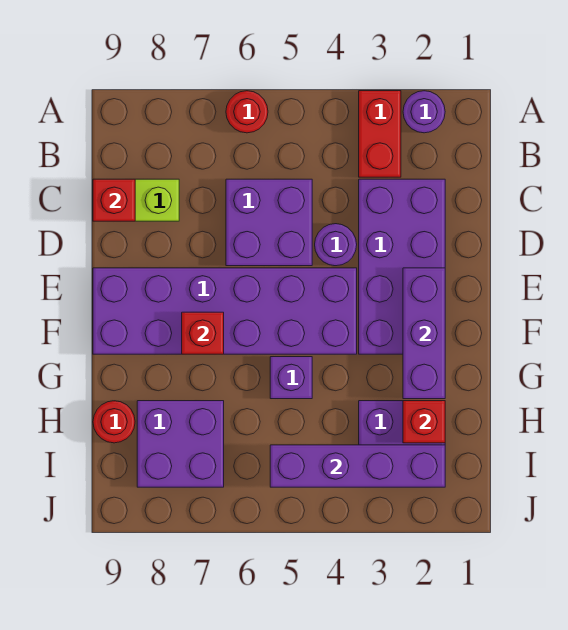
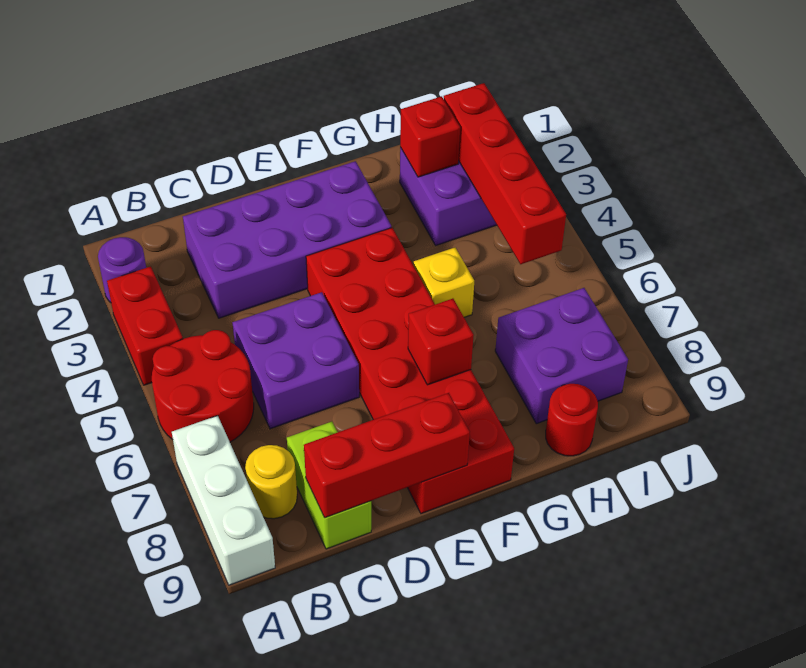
red 1x2 brick [359,91,401,177] -> red 1x2 brick turned to [107,266,183,385]
red 1x1 round brick [226,91,268,133] -> red 2x2 round brick [152,330,254,442]
none -> white 1x3 brick [172,416,275,585]
none -> yellow 1x1 round brick [245,445,297,519]
red 1x1 brick [93,179,135,221] -> red 1x3 brick [304,393,470,518]
purple 1x1 round brick [315,224,357,266] -> none
purple 1x3 brick [403,268,445,399] -> none
purple 2x6 brick [93,268,357,354] -> red 2x6 brick [306,228,514,514]
purple 1x1 brick [270,357,312,399] -> yellow 1x1 brick [413,248,474,317]
purple 1x4 brick [270,445,445,487] -> red 1x4 brick [444,83,566,264]

